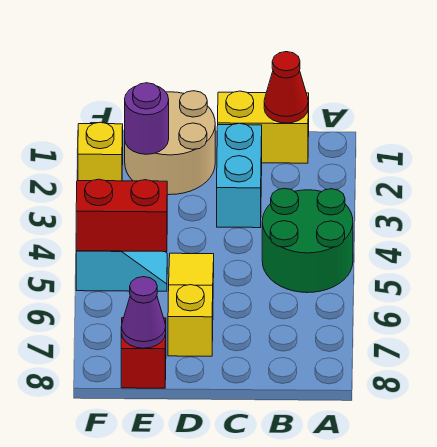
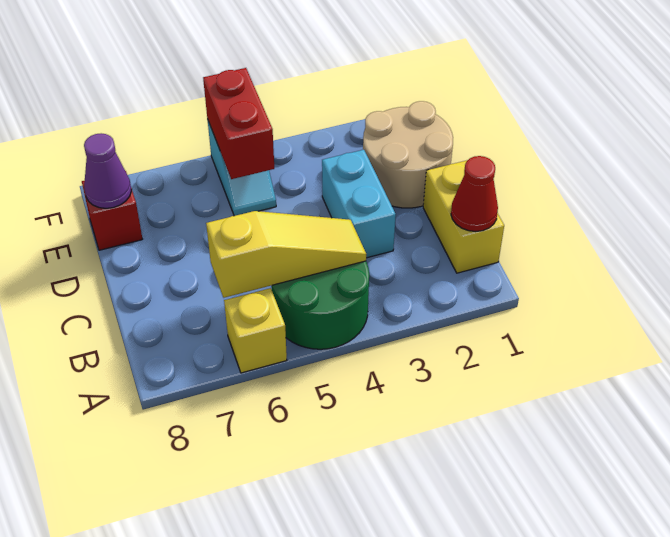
cyan 1x2 brick [217,123,262,228] -> cyan 1x2 brick turned to [322,150,396,258]
yellow 1x3 slope [168,253,214,356] -> yellow 1x3 slope moved to [206,211,366,298]
purple 1x1 round brick [125,83,169,154] -> none
yellow 1x1 brick [78,122,123,181] -> yellow 1x1 brick moved to [224,288,287,373]

